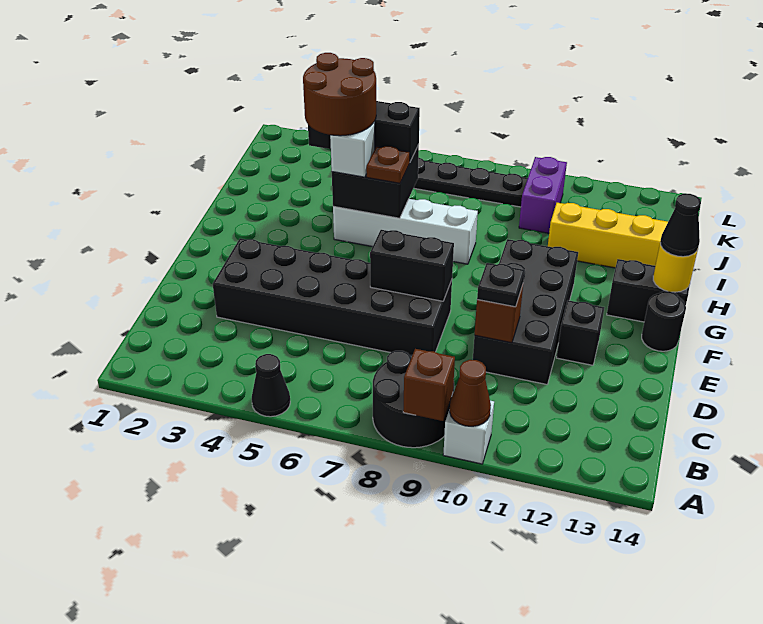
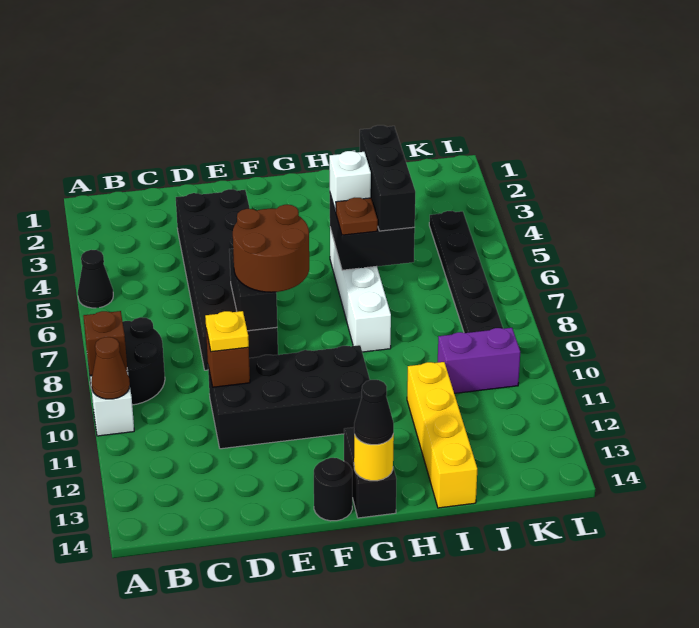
black 1x1 plate [477,263,525,307] -> yellow 1x1 plate [205,311,249,352]
black 1x1 brick [557,300,604,365] -> none
brown 2x2 round brick [303,53,376,136] -> brown 2x2 round brick moved to [233,205,309,292]

